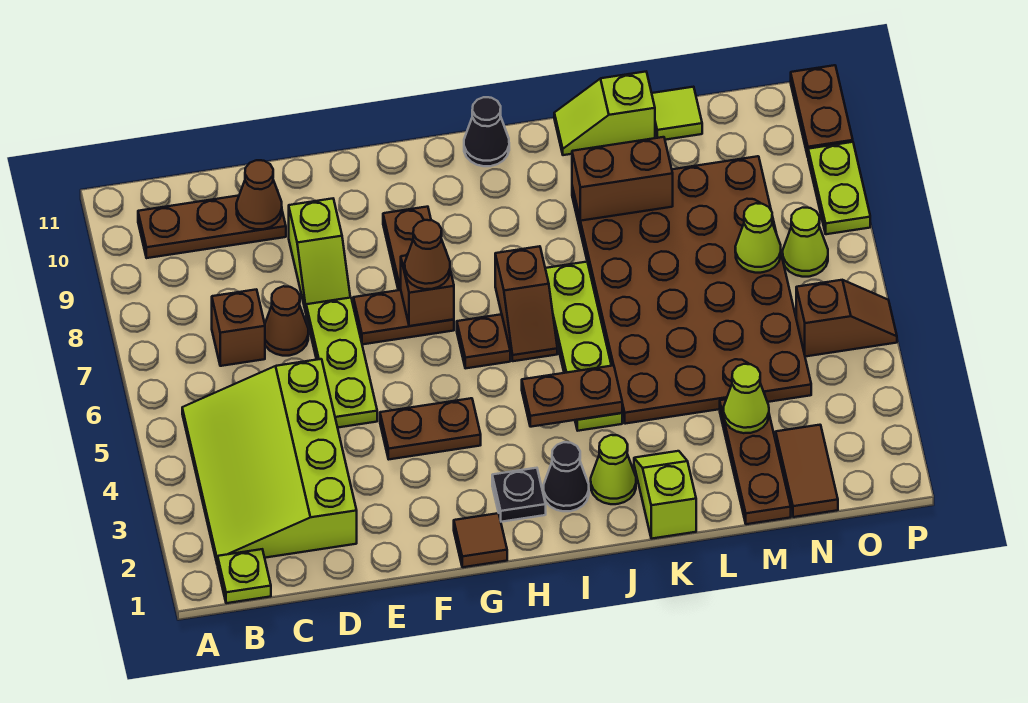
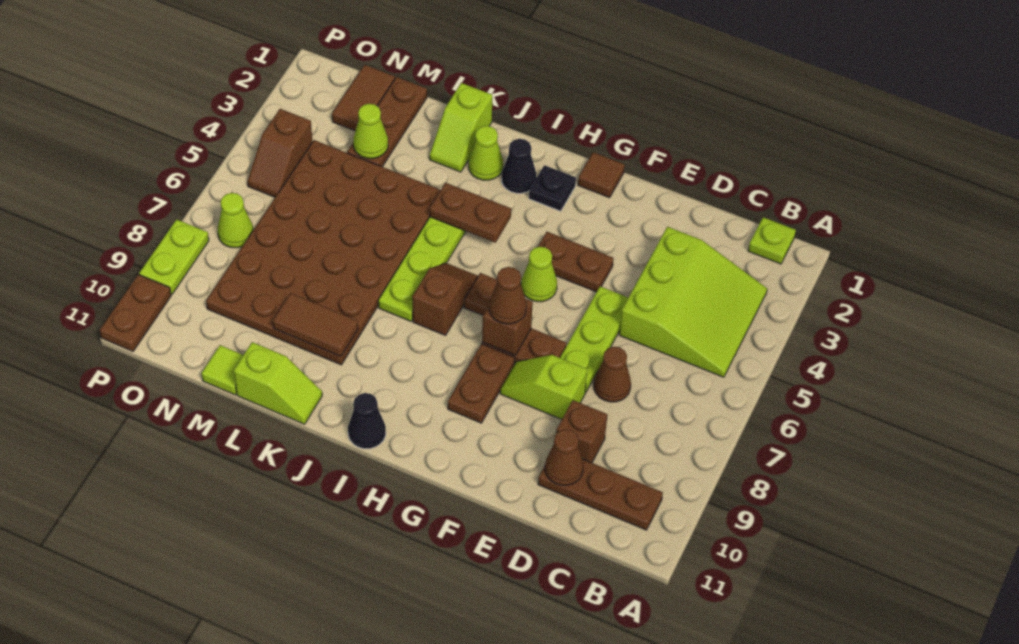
lime 3x4 slope [182,359,357,565] -> lime 3x3 slope [619,227,767,377]
brown 1x1 brick [212,289,265,366] -> brown 1x1 brick moved to [556,400,607,463]
lime 1x2 slope [289,199,350,312] -> lime 1x2 slope turned to [500,355,587,419]
brown 1x2 brick [572,137,673,221] -> brown 1x2 tile [273,293,358,356]
lime 1x1 cone [735,203,781,273] -> lime 1x1 cone moved to [521,247,557,302]
brown 1x2 slope [796,280,897,357] -> brown 1x2 slope turned to [247,109,313,197]

